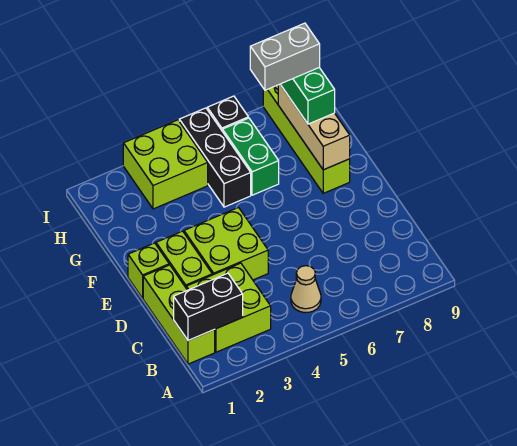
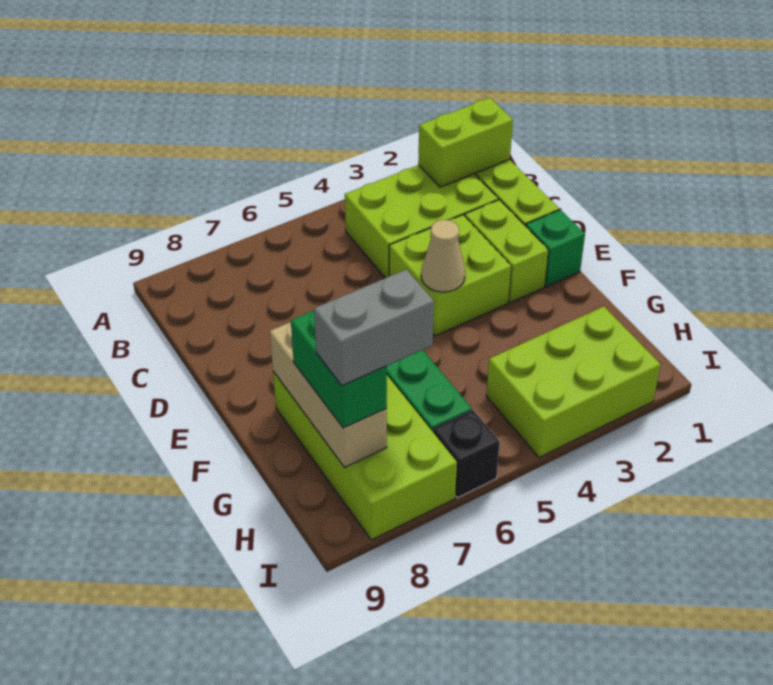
black 1x2 brick [174,273,243,340] -> lime 1x2 brick [418,98,513,187]
lime 2x2 brick [186,263,271,352] -> lime 2x3 brick [345,165,498,278]
tan 1x1 cone [291,266,321,313] -> tan 1x1 cone moved to [421,220,465,292]
lime 1x1 brick [128,243,169,298] -> green 1x1 brick [526,210,585,287]
lime 1x4 brick [263,85,350,193] -> lime 2x4 brick [273,371,457,540]
black 1x3 brick [179,108,251,207] -> none
lime 2x2 brick [123,120,208,209] -> lime 2x3 brick [486,306,661,458]

